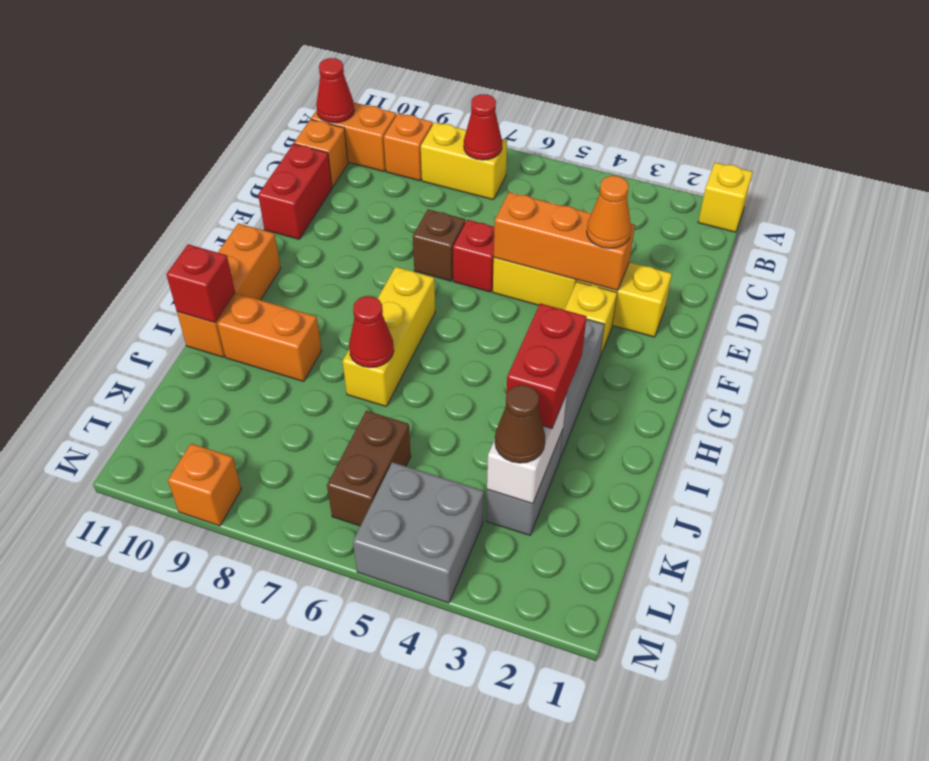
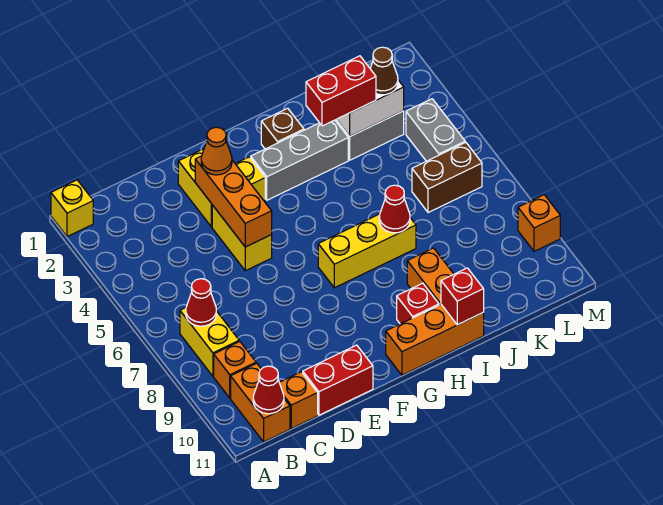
red 1x1 brick [453,220,494,292] -> red 1x1 brick moved to [397,283,439,324]
brown 1x1 brick [413,209,465,281] -> brown 1x1 brick moved to [261,108,304,149]
grey 2x2 brick [353,462,484,603] -> grey 1x2 brick [406,99,465,161]

